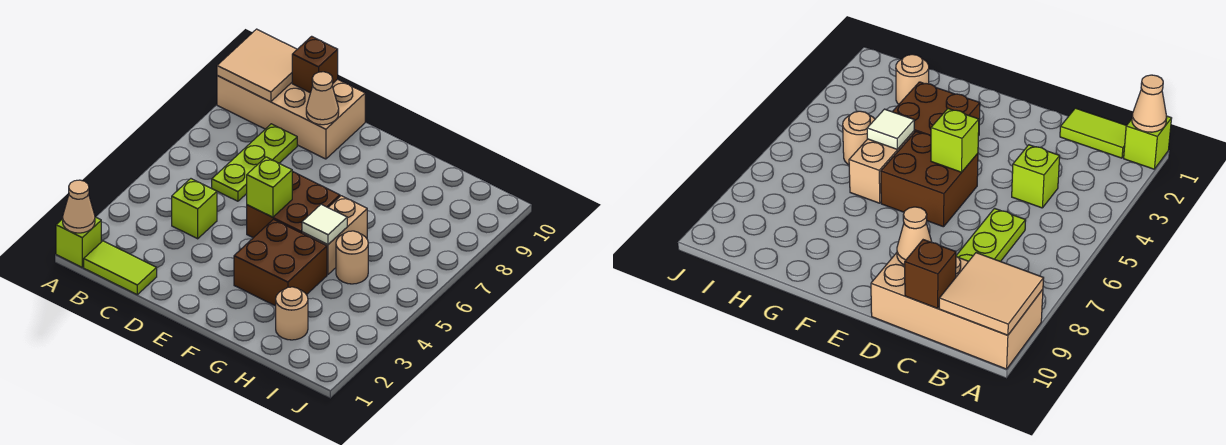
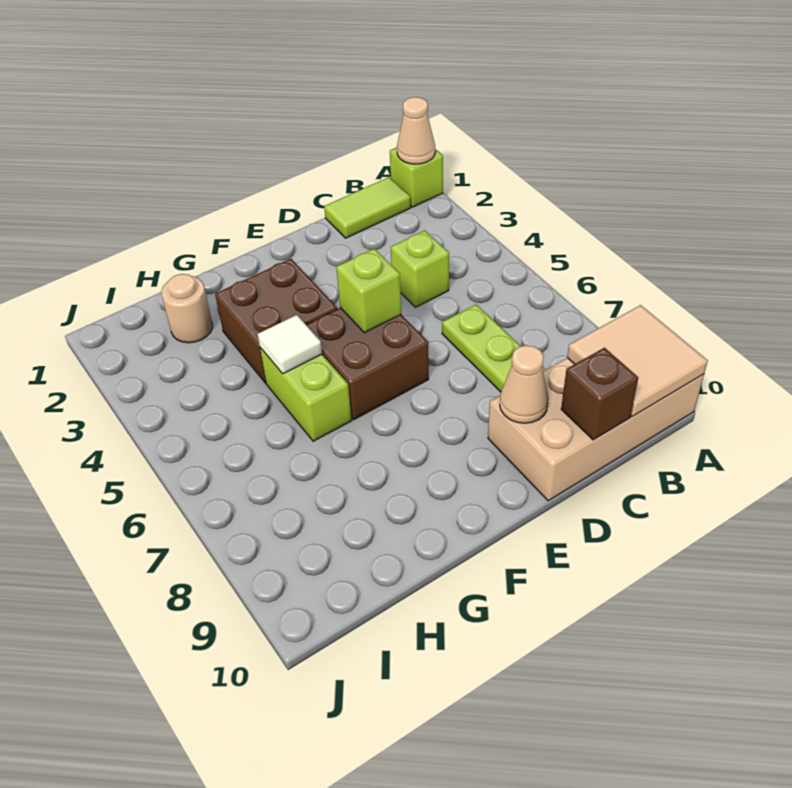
tan 1x2 brick [302,196,367,274] -> lime 1x2 brick [260,348,352,441]
tan 1x1 round brick [336,231,368,284] -> none

